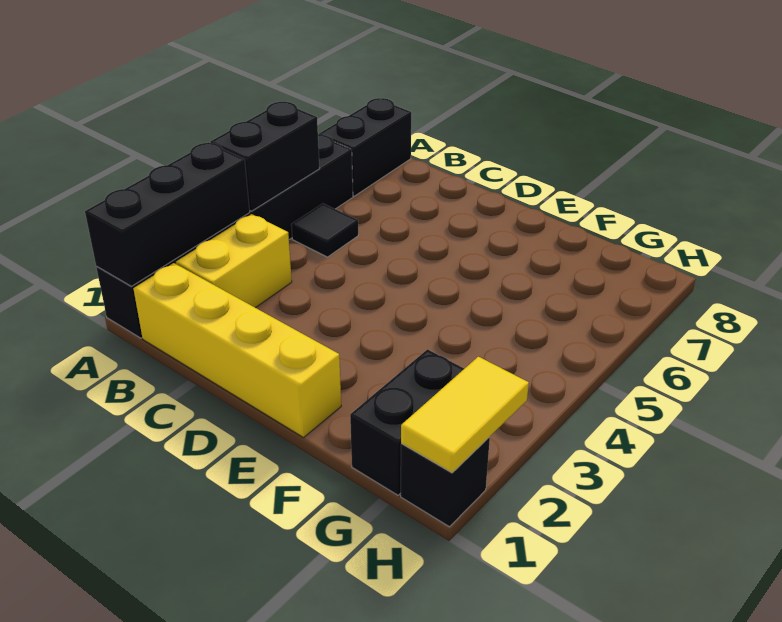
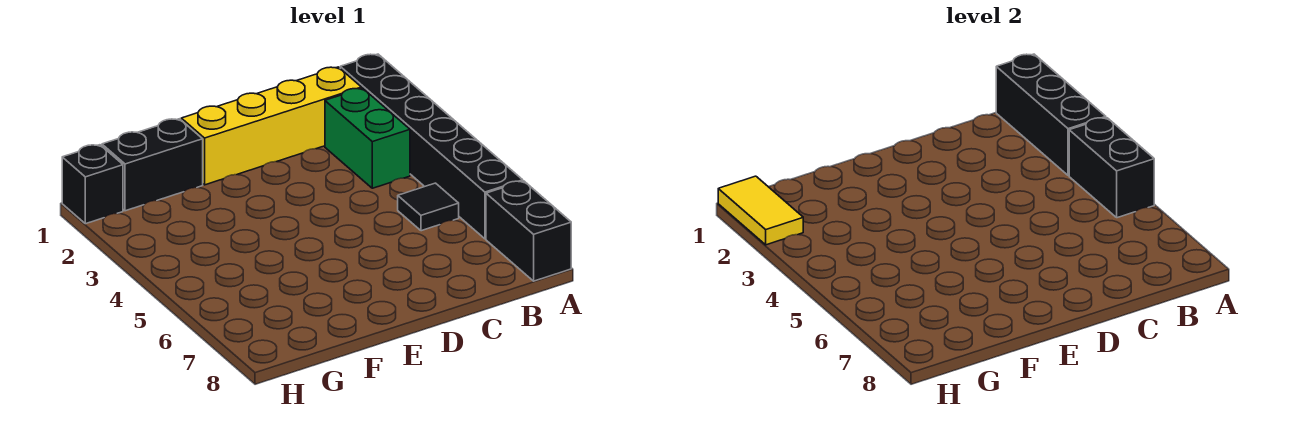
yellow 1x2 brick [176,214,292,308] -> green 1x2 brick [325,88,410,188]
black 1x2 brick [350,349,464,495] -> black 1x2 brick turned to [102,119,203,211]

